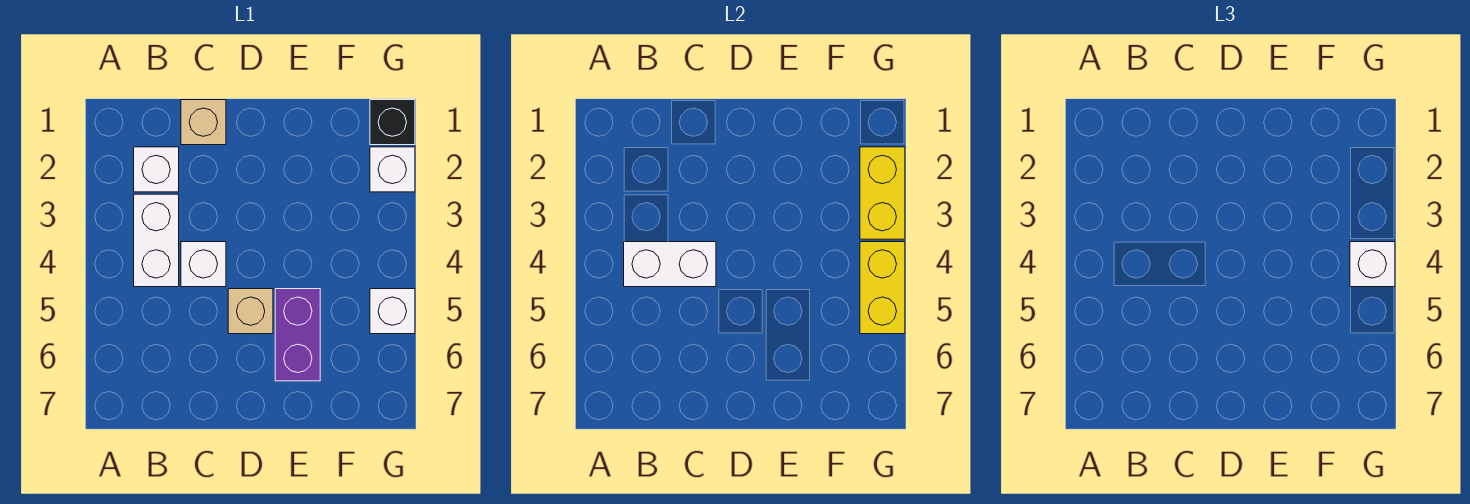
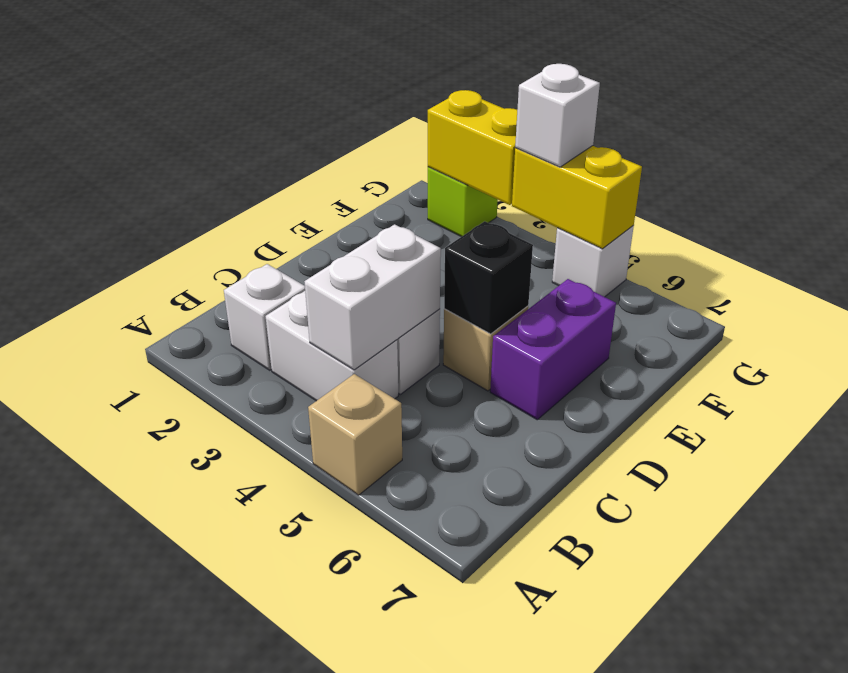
tan 1x1 brick [181,100,226,145] -> tan 1x1 brick moved to [308,374,402,495]
purple 1x2 brick [275,289,320,381] -> purple 1x2 brick turned to [490,279,616,420]
black 1x1 brick [370,100,415,145] -> black 1x1 brick moved to [444,221,533,334]
white 1x1 brick [370,147,415,192] -> lime 1x1 brick [428,167,498,237]

